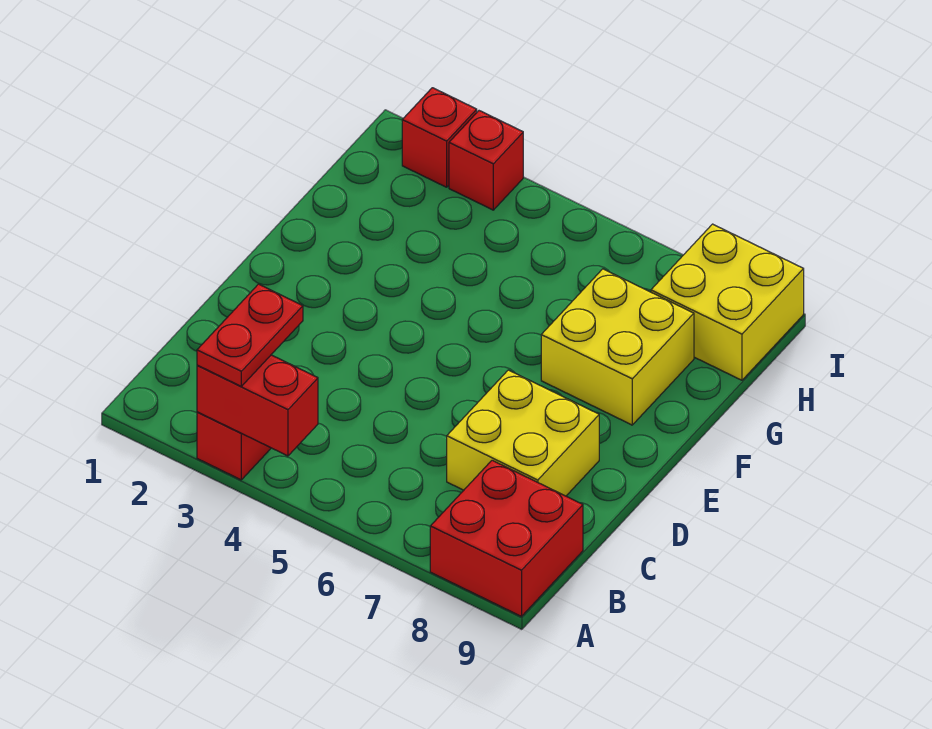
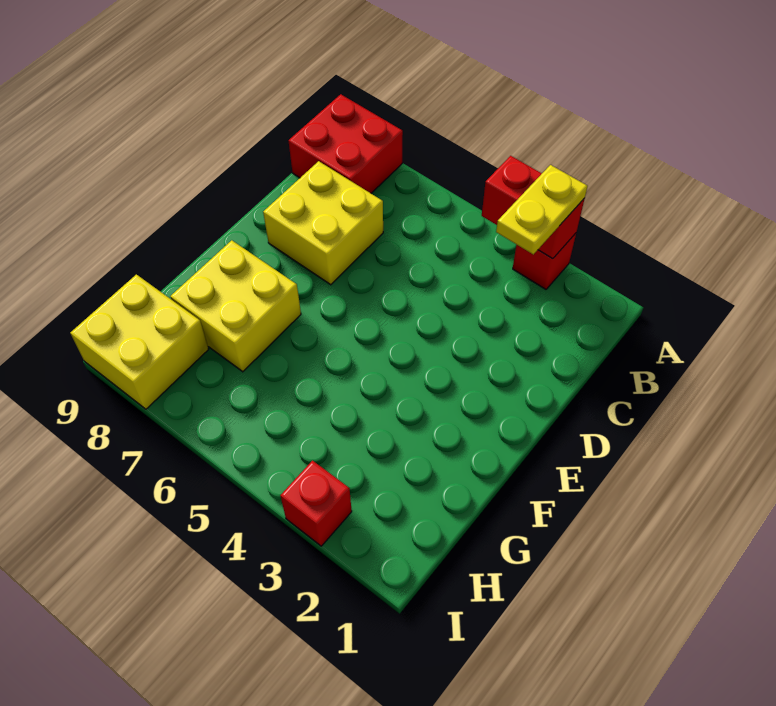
red 1x2 plate [197,284,303,386] -> yellow 1x2 plate [496,165,588,254]
red 1x1 brick [402,88,477,187] -> none

